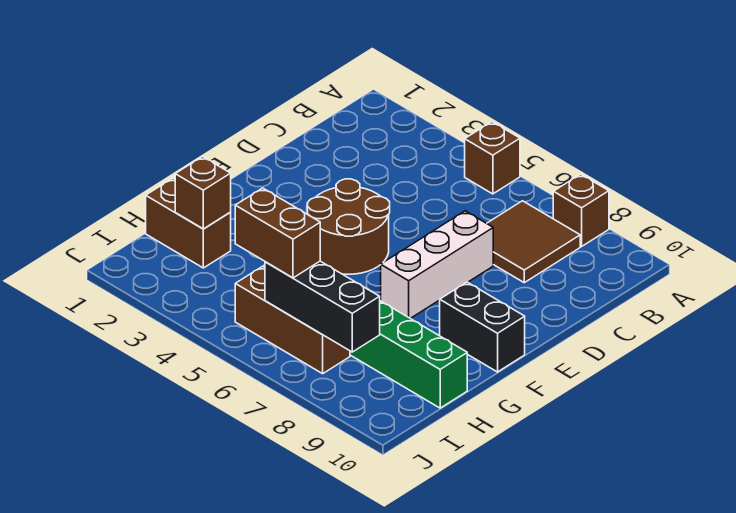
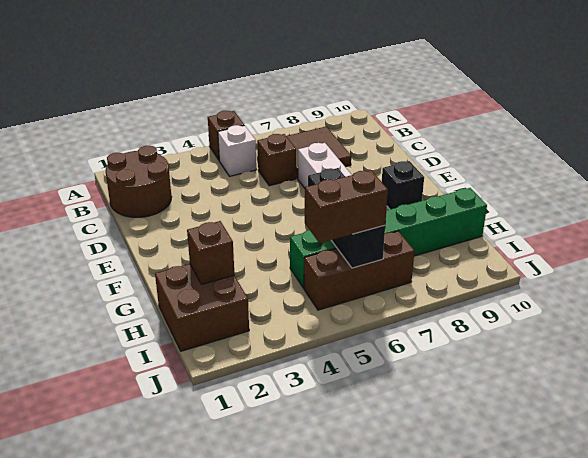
brown 1x1 brick [553,174,609,246] -> brown 1x1 brick moved to [257,134,296,186]
none -> white 1x1 brick [218,125,256,176]
brown 2x2 round brick [307,179,390,274] -> brown 2x2 round brick moved to [106,146,172,217]
black 1x2 brick [440,282,525,372] -> black 1x1 brick [382,161,424,209]
brown 1x2 brick [146,178,231,268] -> brown 2x2 brick [155,264,249,351]
black 1x3 brick [265,261,380,352] -> black 1x3 brick turned to [308,168,385,268]

